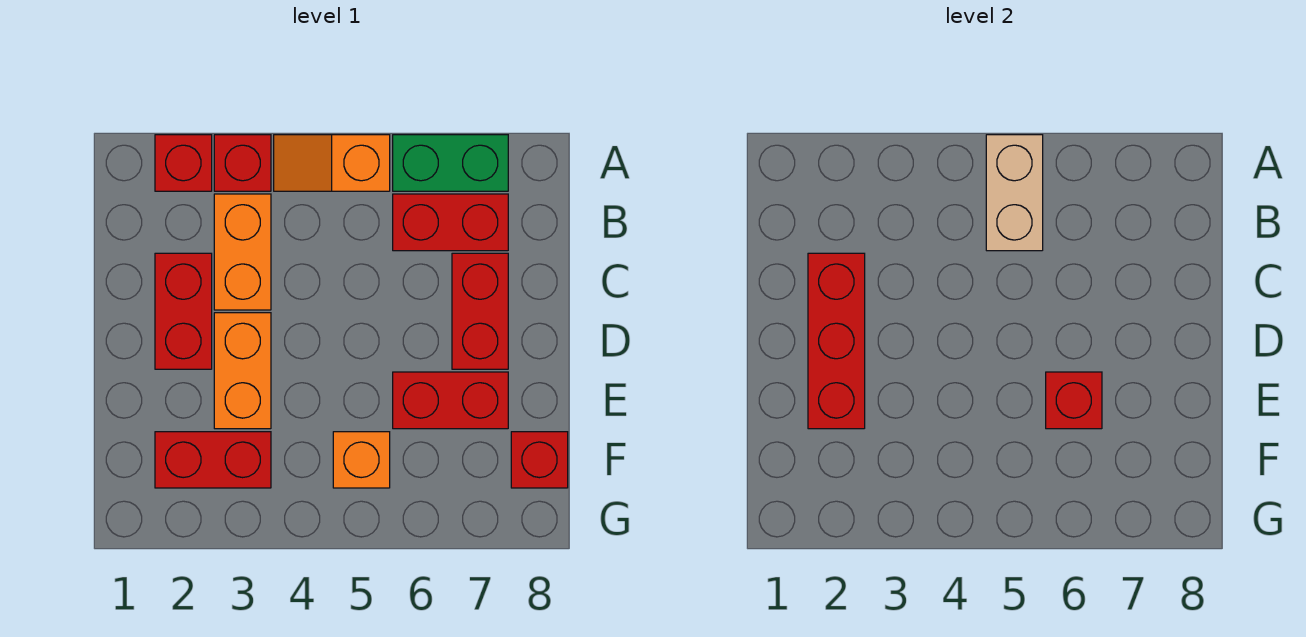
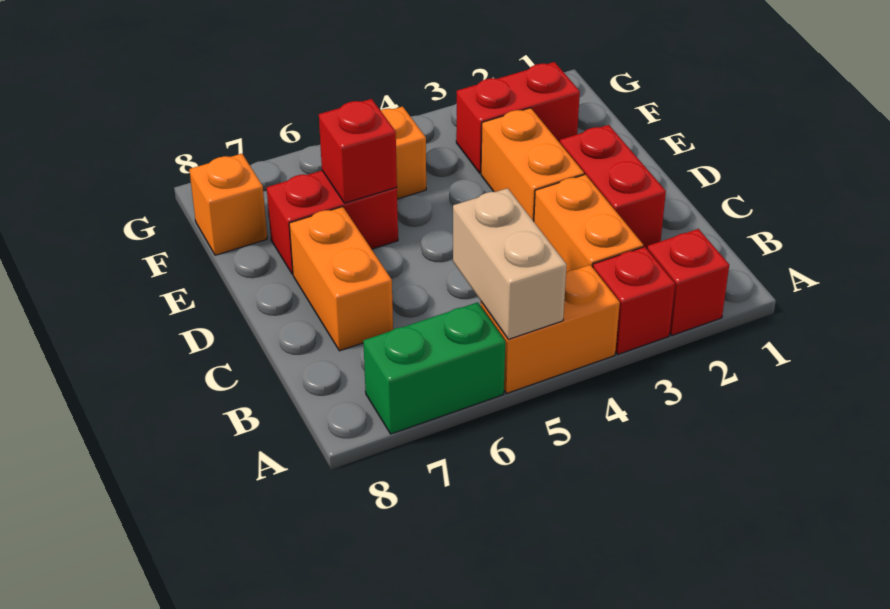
orange 1x2 slope [274,135,390,191] -> orange 1x2 brick [481,265,620,393]
red 1x2 brick [393,194,508,251] -> none
red 1x3 brick [808,253,865,429] -> none
red 1x2 brick [452,253,508,369] -> orange 1x2 brick [289,207,393,351]
red 1x1 brick [511,432,568,488] -> orange 1x1 brick [189,154,267,255]

